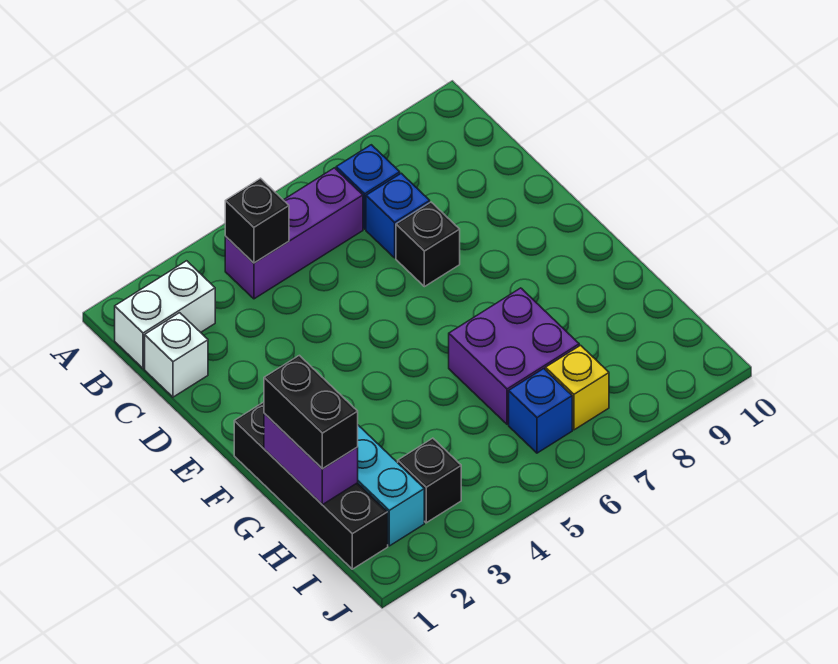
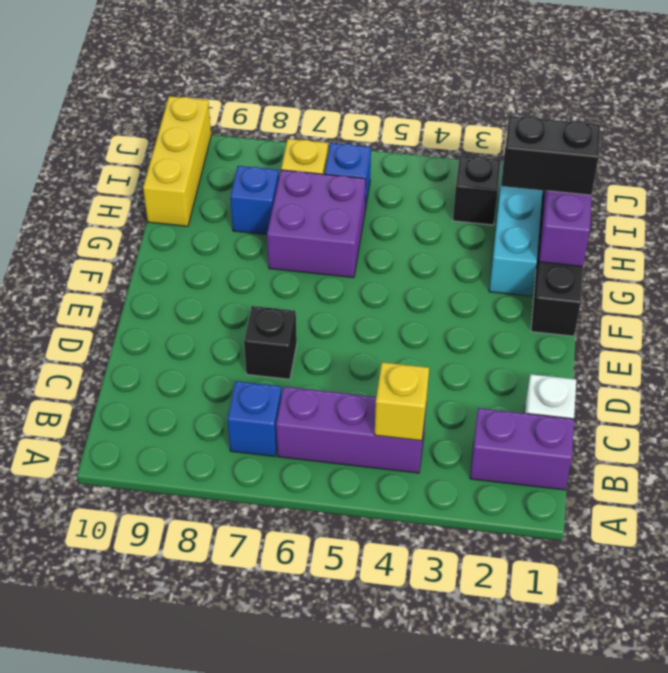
white 1x2 brick [115,261,215,369] -> purple 1x2 brick [470,408,574,490]
black 1x1 brick [225,178,289,263] -> yellow 1x1 brick [375,362,429,441]
blue 1x1 brick [366,173,430,258] -> blue 1x1 brick moved to [230,166,279,235]
black 1x2 brick [264,355,358,469] -> black 1x2 brick turned to [501,116,601,195]
none -> yellow 1x3 brick [143,96,211,226]

